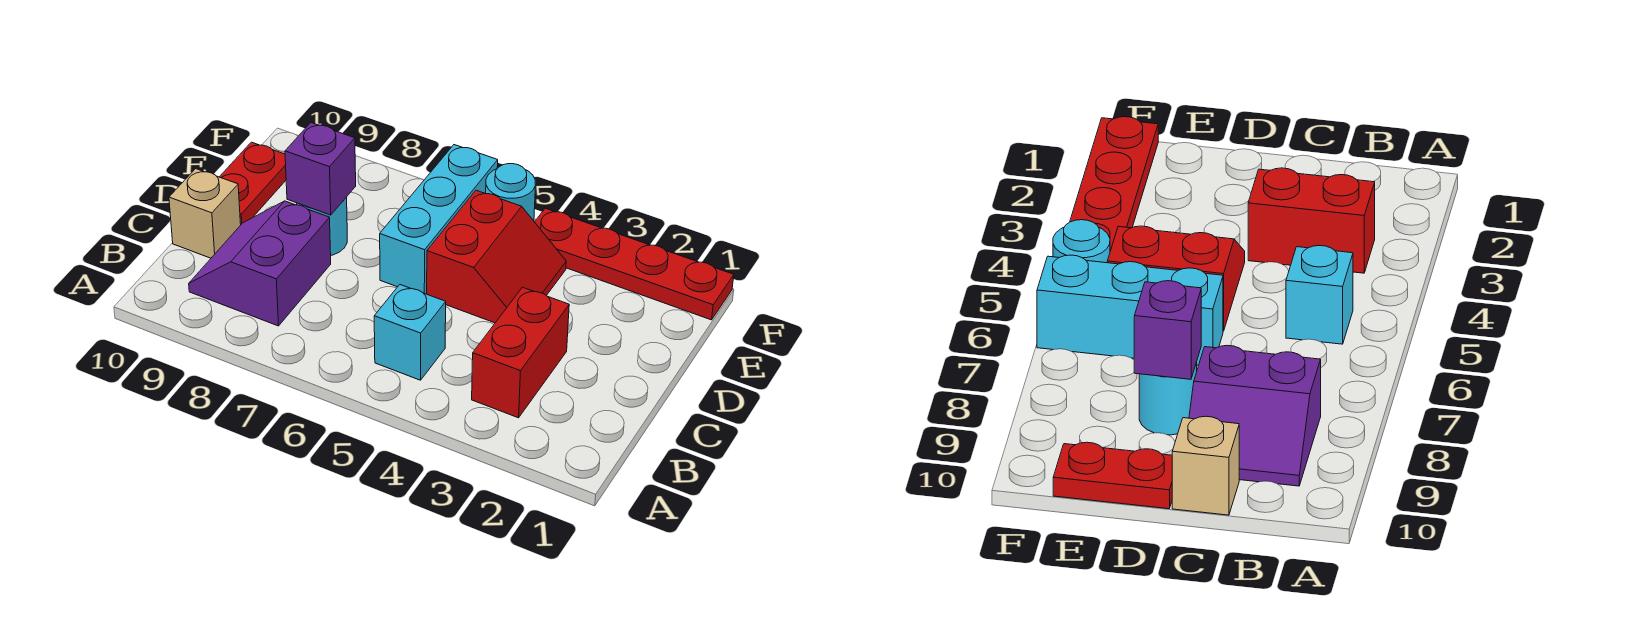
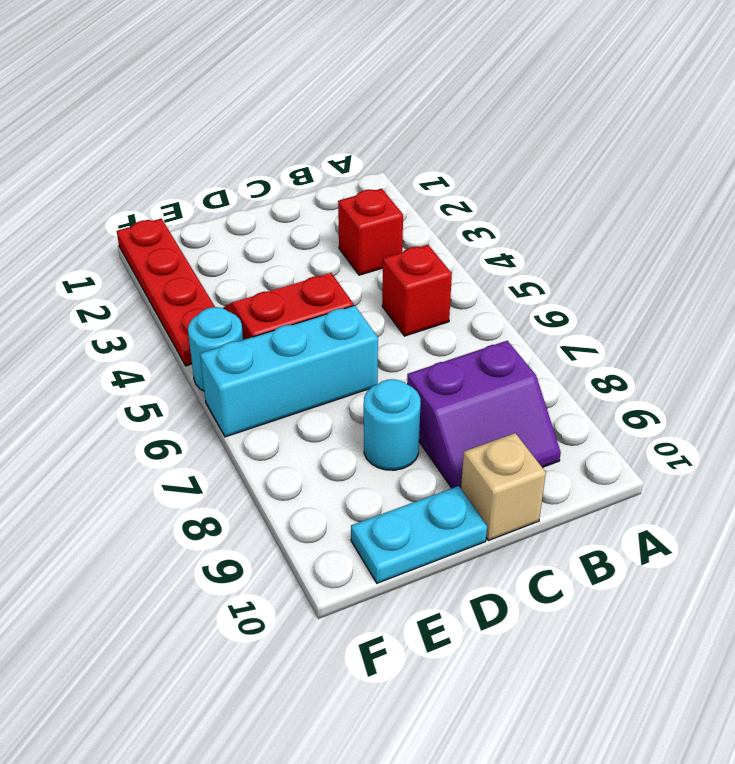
red 1x2 brick [472,287,569,418] -> red 1x1 brick [338,188,403,275]
cyan 1x1 brick [374,285,446,380] -> red 1x1 brick [382,245,452,336]
purple 1x1 brick [285,123,356,215] -> none
red 1x2 plate [220,142,286,224] -> cyan 1x2 plate [351,486,487,583]

